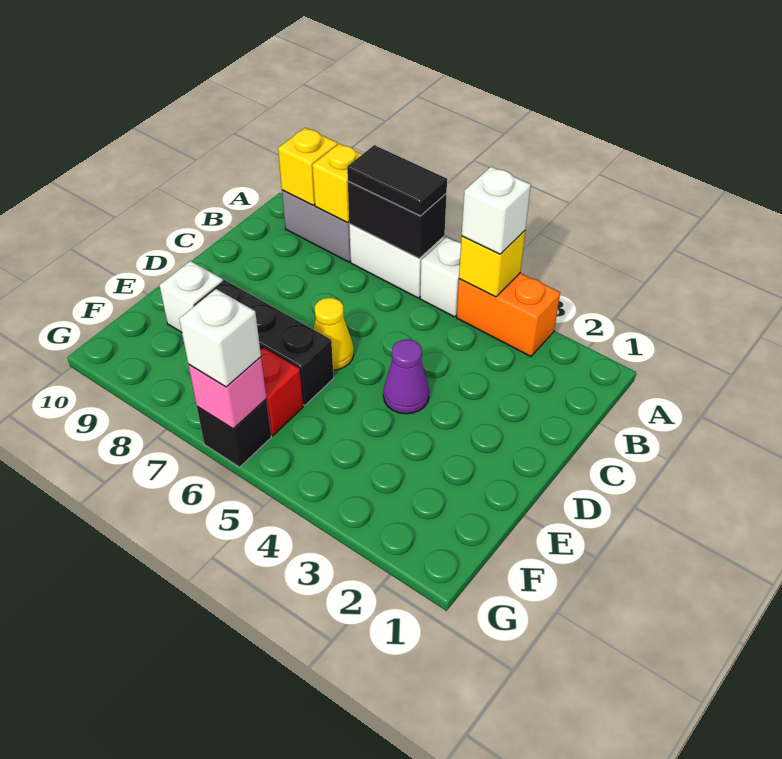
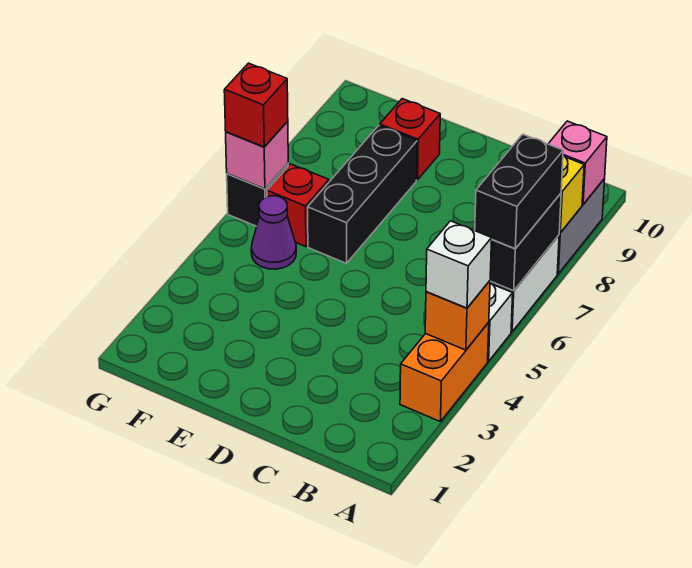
yellow 1x1 brick [459,231,525,297] -> orange 1x1 brick [425,281,490,350]
black 1x2 tile [347,145,447,216] -> black 1x2 brick [475,134,563,249]
yellow 1x1 brick [278,128,338,205] -> pink 1x1 brick [548,121,607,204]
purple 1x1 cone [383,339,429,414] -> purple 1x1 cone moved to [251,196,296,269]
yellow 1x1 cone [313,298,354,370] -> none
white 1x1 brick [159,261,223,332] -> red 1x1 brick [380,99,440,180]
white 1x1 brick [179,289,261,387] -> red 1x1 brick [224,63,288,147]

